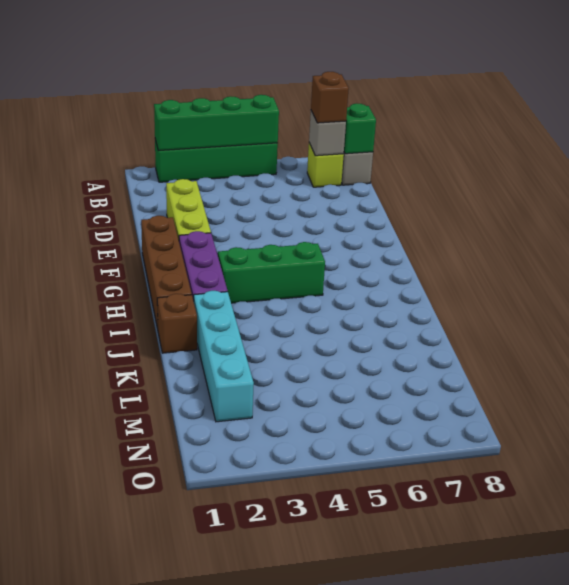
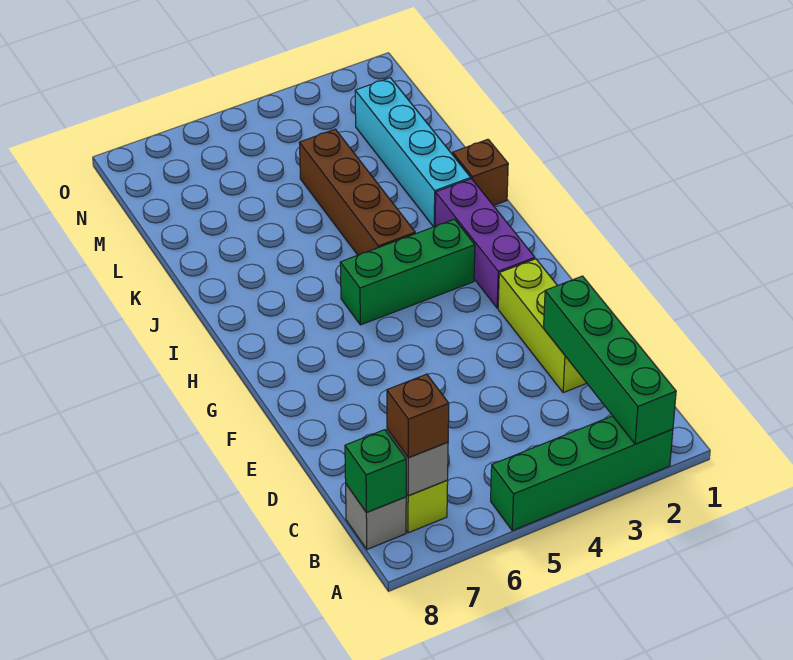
green 1x4 brick [154,95,279,151] -> green 1x4 brick turned to [544,276,676,444]
brown 1x4 brick [141,216,192,329] -> brown 1x4 brick moved to [300,129,415,255]

